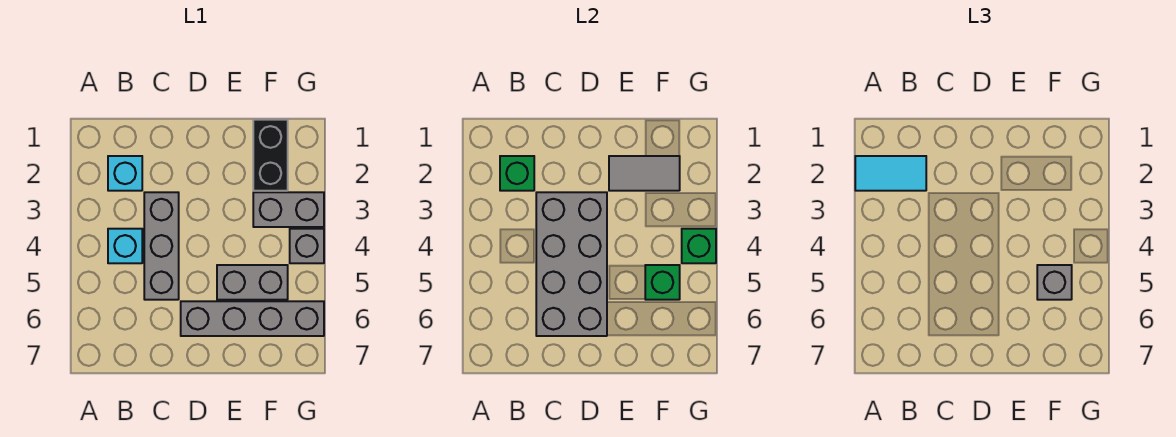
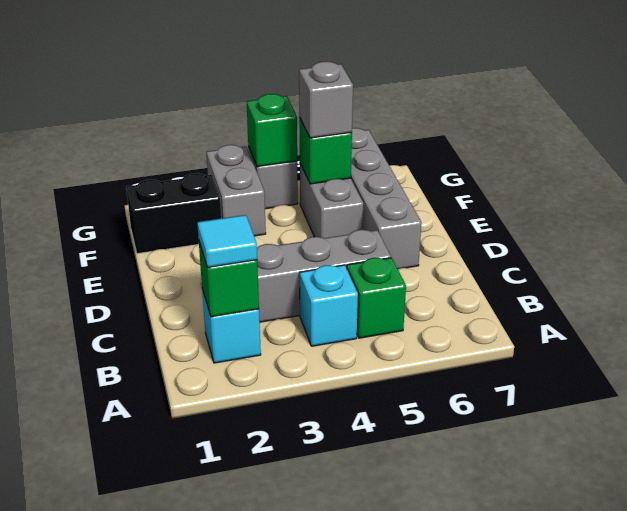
cyan 1x2 tile [855,156,926,191] -> cyan 1x1 tile [197,215,257,268]
none -> green 1x1 brick [347,258,406,338]
grey 2x4 brick [536,192,607,336] -> none
grey 1x2 tile [609,156,680,191] -> none

